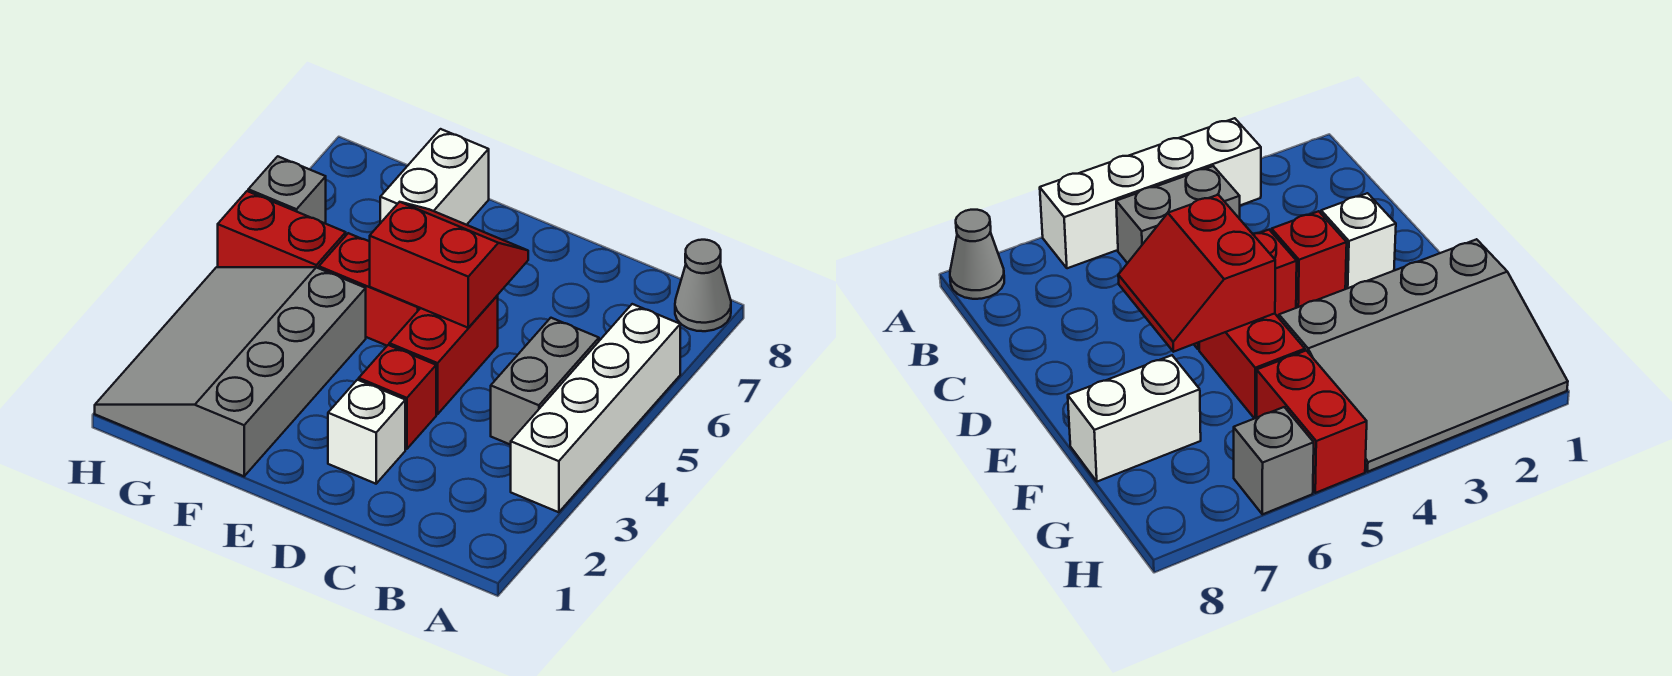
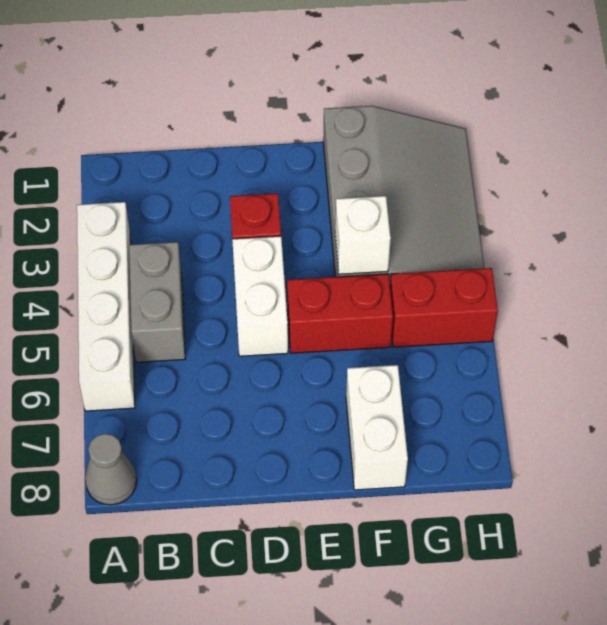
white 1x1 brick [328,380,405,484] -> white 1x1 brick moved to [335,196,391,274]
red 1x2 brick [389,296,498,414] -> white 1x2 brick [232,236,288,356]
red 2x2 slope [370,202,528,328] -> none
grey 1x1 brick [248,156,326,224] -> none

